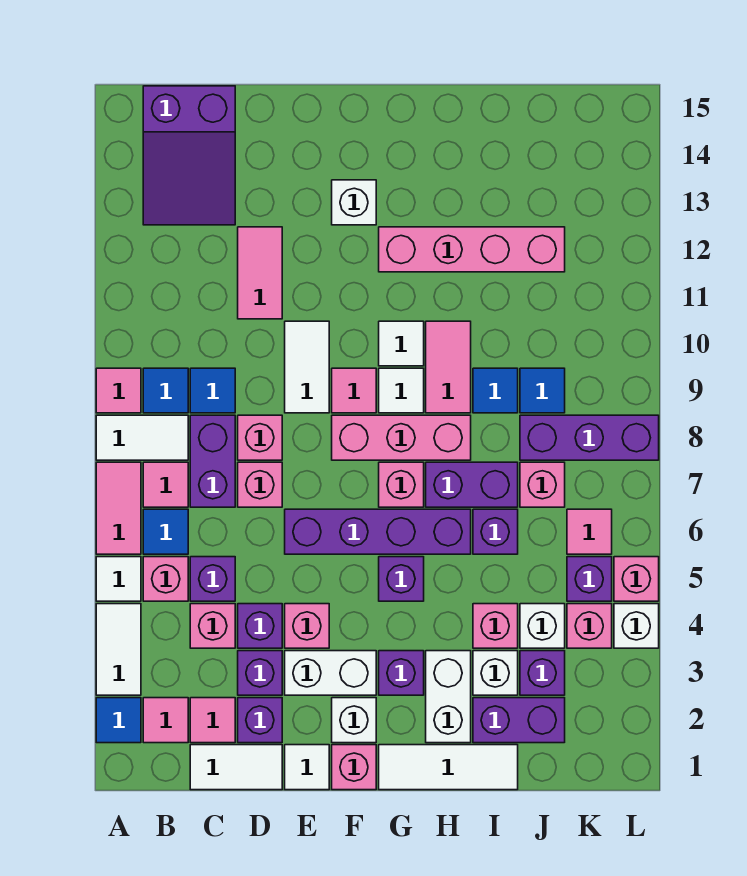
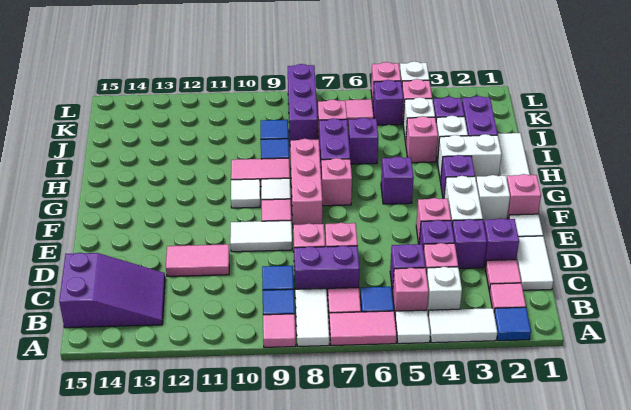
purple 1x4 brick [285,509,471,554] -> none
white 1x1 brick [332,180,376,225] -> white 1x1 brick moved to [427,267,462,314]
pink 1x4 brick [379,227,565,272] -> none

